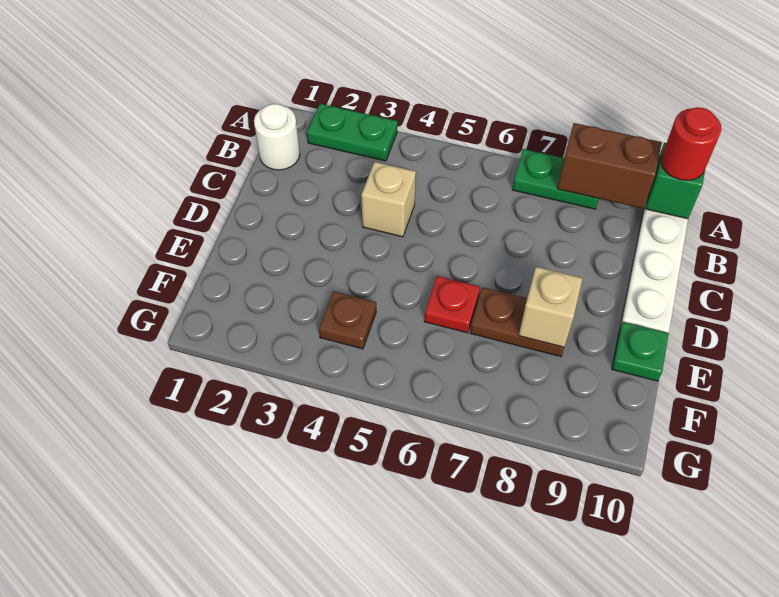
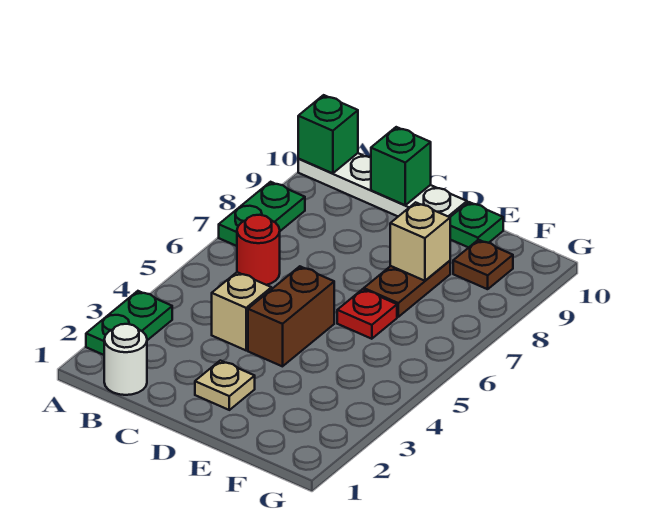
brown 1x2 brick [557,123,662,209] -> brown 1x2 brick moved to [248,266,334,366]
red 1x1 round brick [661,107,721,181] -> red 1x1 round brick moved to [237,215,280,285]
none -> green 1x1 brick [371,127,431,205]
none -> tan 1x1 plate [195,361,255,410]
brown 1x1 plate [319,291,376,349] -> brown 1x1 plate moved to [453,240,513,289]

